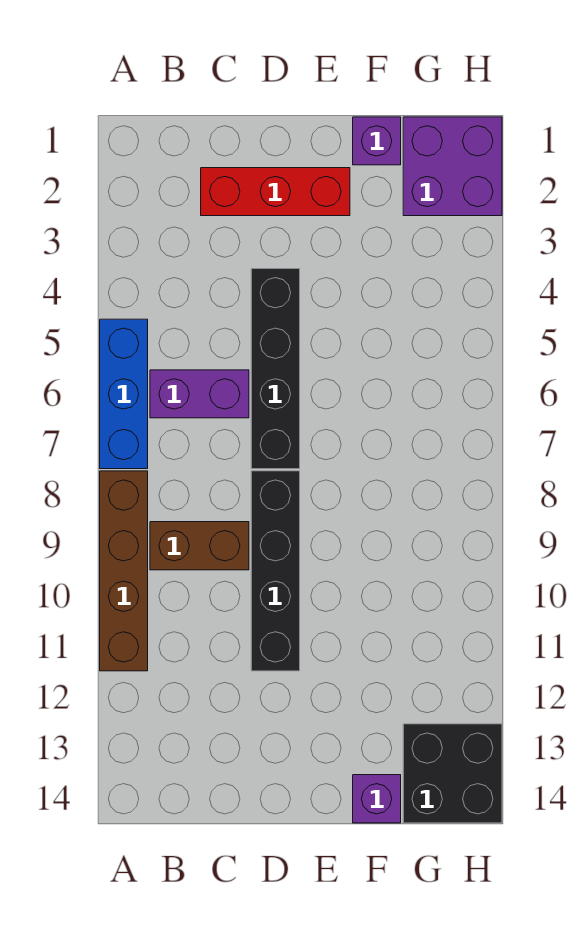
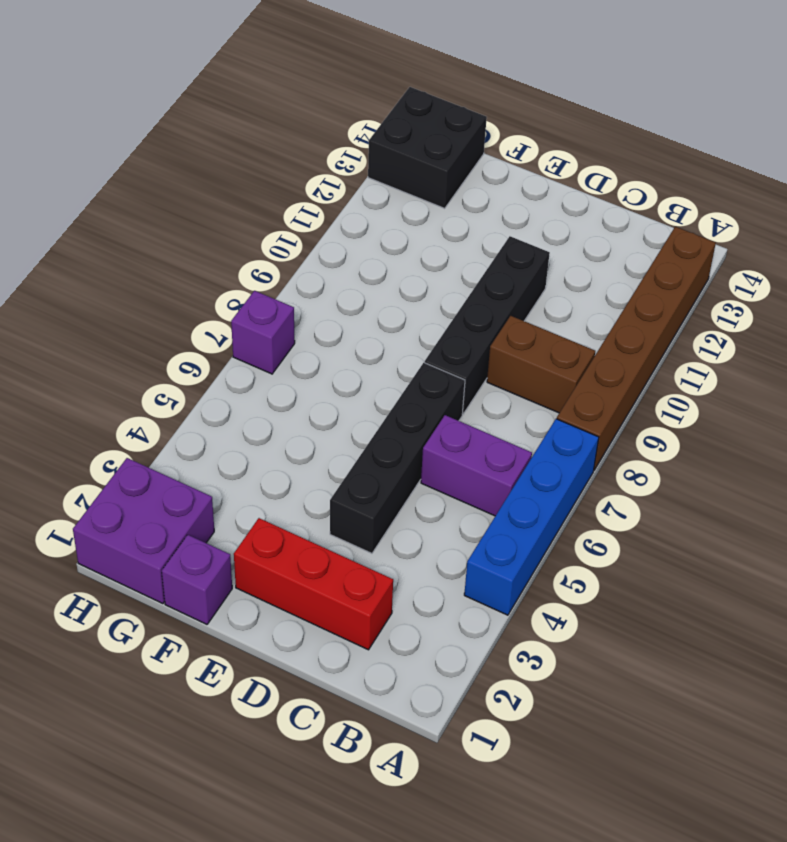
blue 1x3 brick [100,319,148,469] -> blue 1x4 brick [464,419,599,615]
brown 1x4 brick [100,471,148,671] -> brown 1x6 brick [557,227,716,470]
purple 1x1 brick [353,775,401,823] -> purple 1x1 brick moved to [231,291,295,374]

